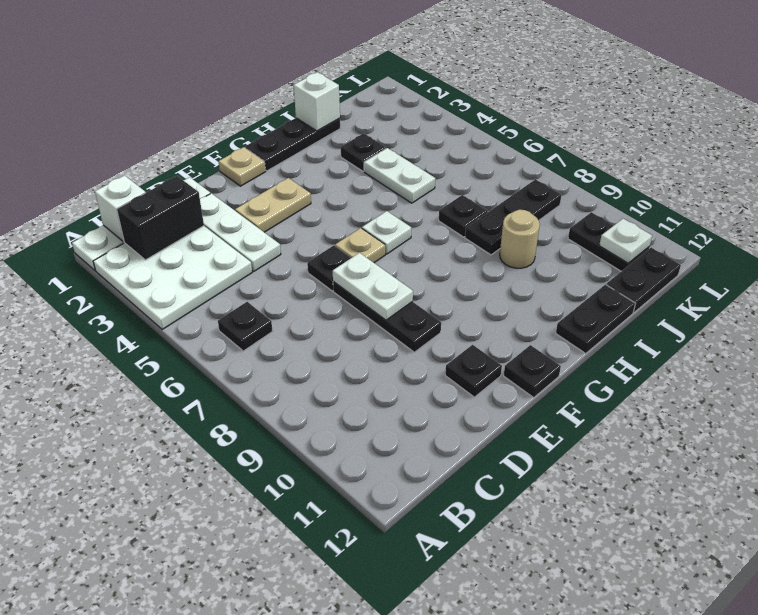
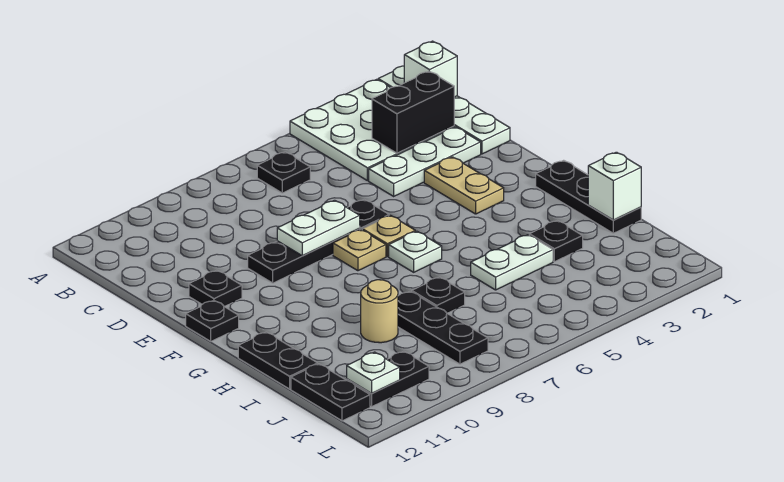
black 1x2 brick [117,176,204,260] -> black 1x2 brick turned to [372,71,454,153]
tan 1x1 plate [219,147,266,186] -> tan 1x1 plate moved to [333,230,386,271]

